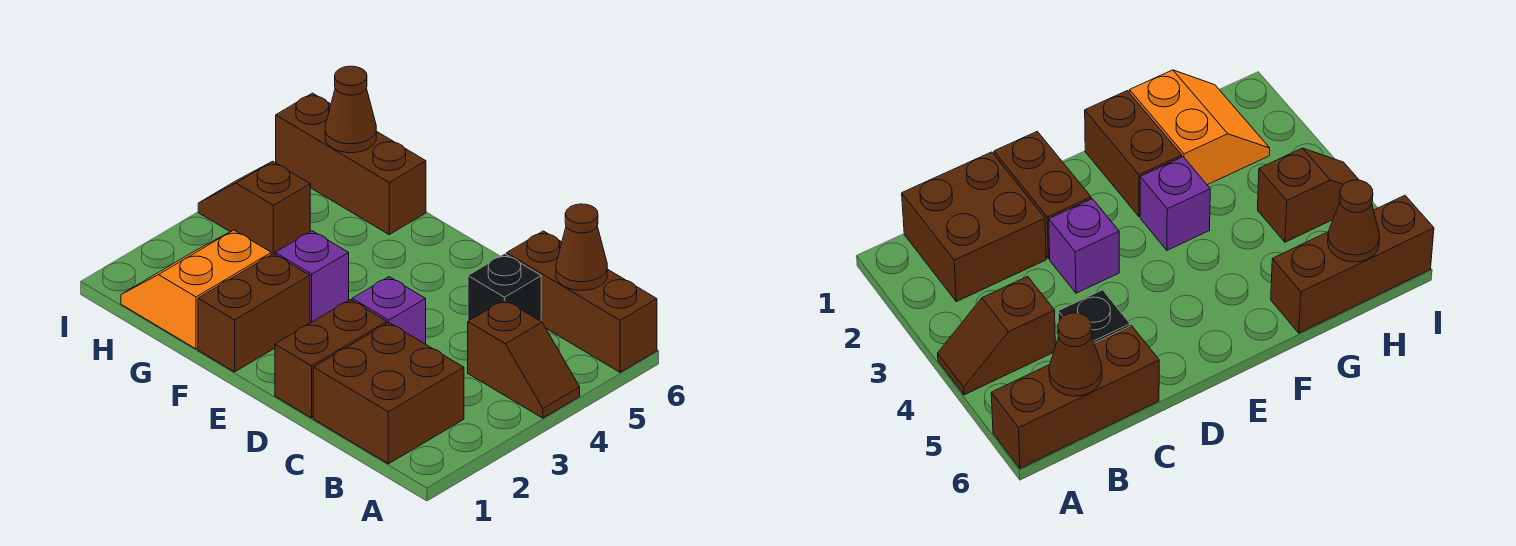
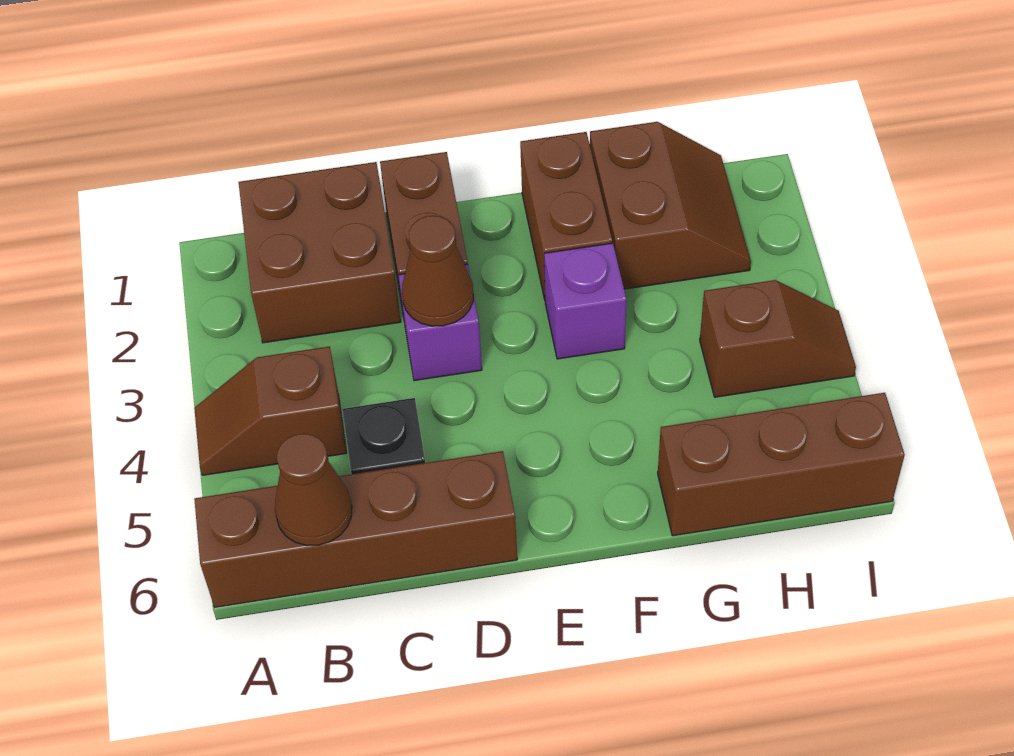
brown 1x3 brick [507,231,657,372] -> brown 1x4 brick [194,451,517,607]
orange 2x2 slope [121,230,271,349] -> brown 2x2 slope [590,122,751,289]
brown 1x1 cone [325,66,376,153] -> brown 1x1 cone moved to [402,215,473,326]

